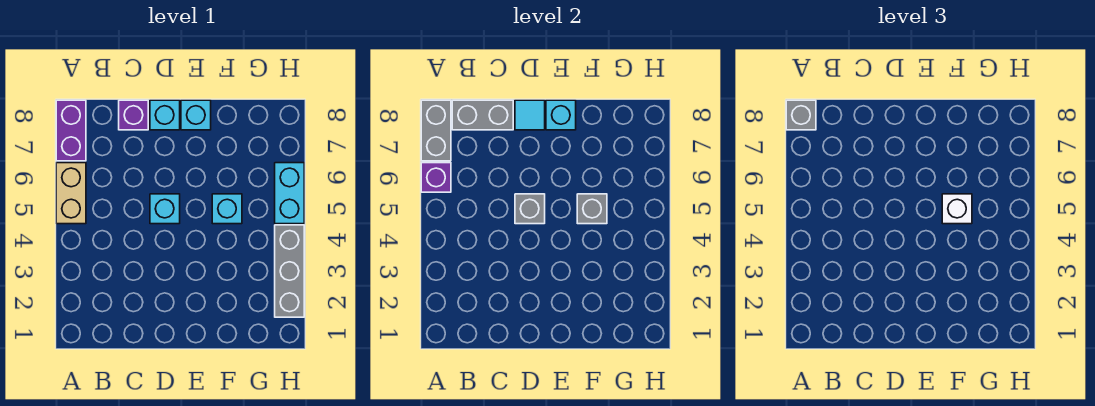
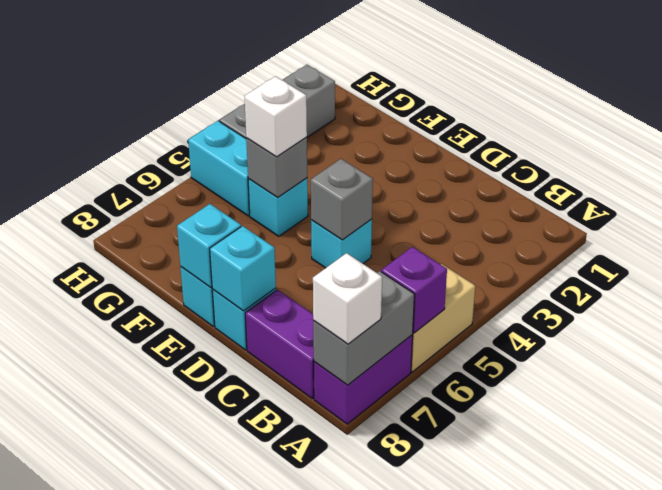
grey 1x1 brick [786,100,816,130] -> white 1x1 brick [313,253,382,344]
grey 1x2 brick [452,100,513,130] -> none
purple 1x1 brick [119,100,148,130] -> purple 1x2 brick [245,290,314,399]
cyan 1x1 tile [515,100,545,130] -> cyan 1x1 brick [210,226,276,311]
cyan 1x2 brick [275,163,304,224] -> cyan 1x2 brick turned to [188,121,250,216]

